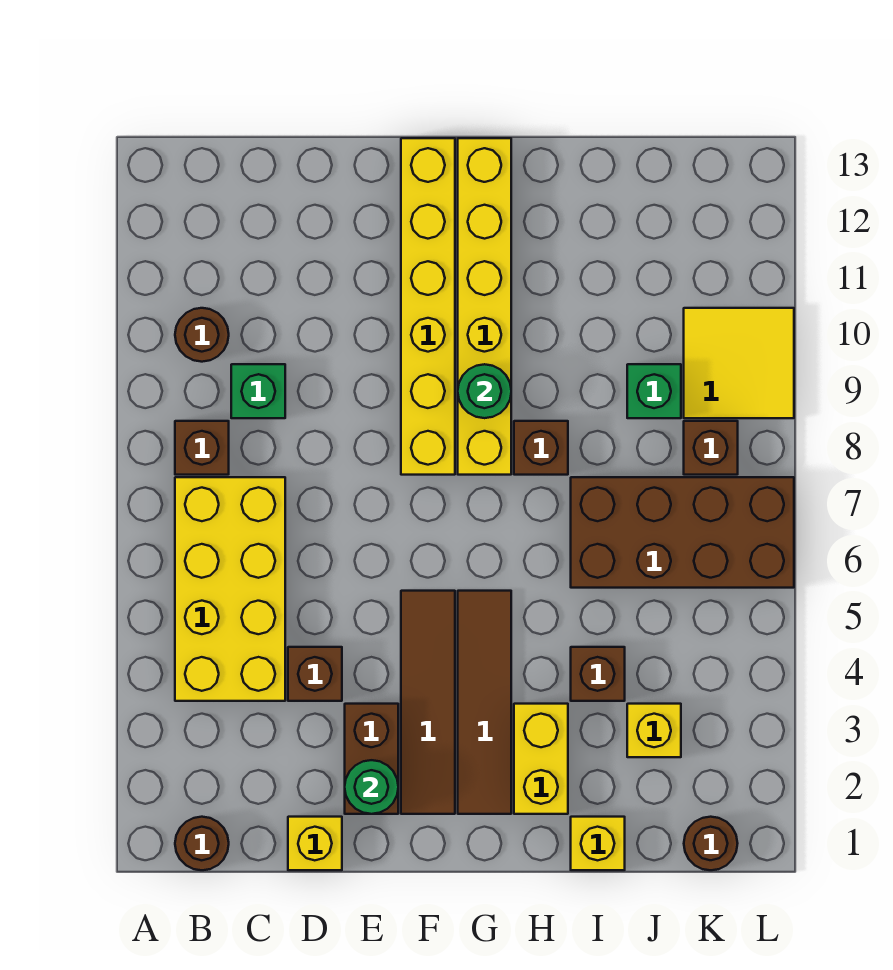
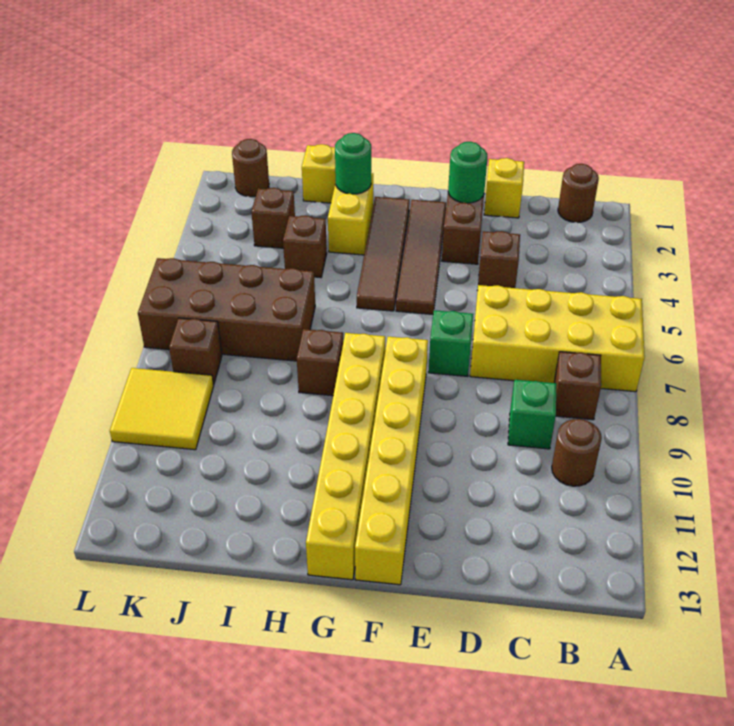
yellow 2x4 brick [175,477,285,701] -> yellow 2x4 brick turned to [470,285,645,392]
green 1x1 round brick [458,364,511,418] -> green 1x1 round brick moved to [335,133,371,194]
yellow 1x1 brick [627,704,681,757] -> brown 1x1 brick [251,188,295,248]
green 1x1 brick [627,364,681,418] -> green 1x1 brick moved to [428,310,473,376]

